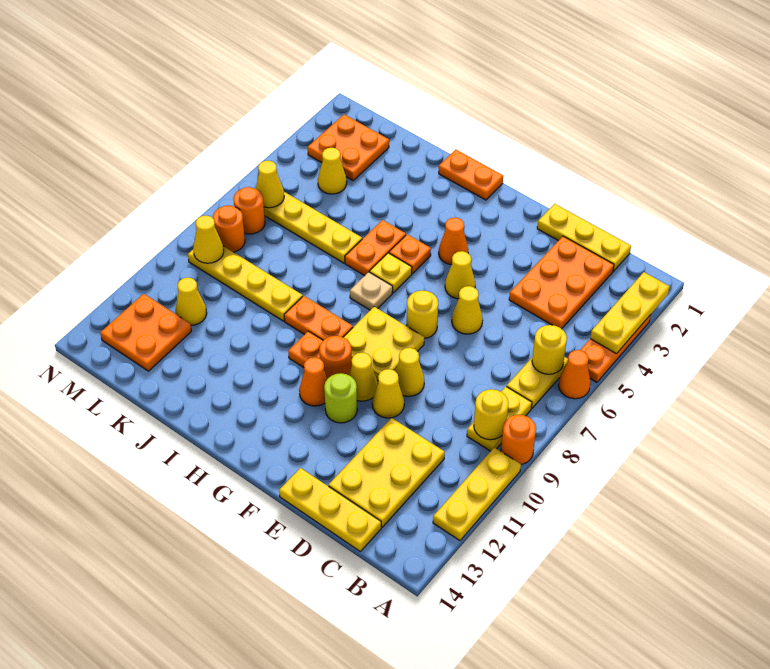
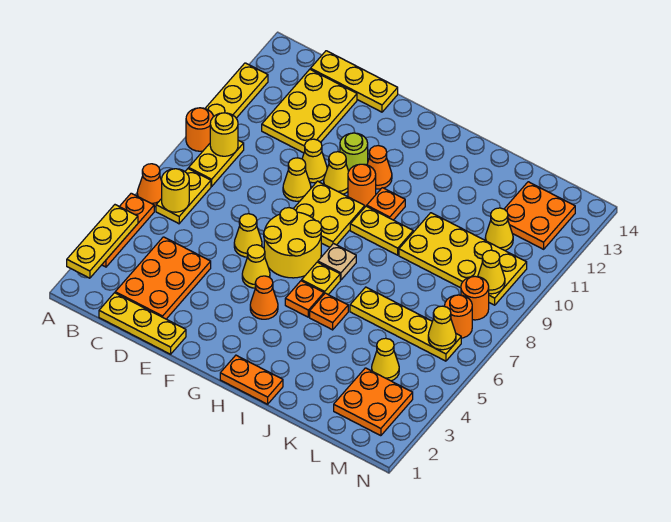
yellow 1x1 round brick [407,291,438,338] -> yellow 2x2 round brick [264,208,322,278]
orange 1x2 plate [284,296,353,340] -> yellow 1x2 plate [350,206,413,255]
orange 1x2 plate [345,220,406,276] -> orange 1x1 plate [310,293,348,330]
yellow 1x4 plate [188,246,303,321] -> yellow 2x4 plate [399,213,527,305]

